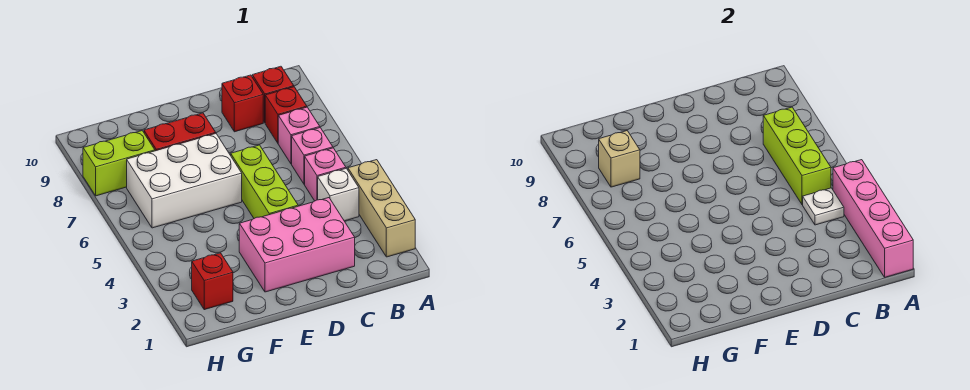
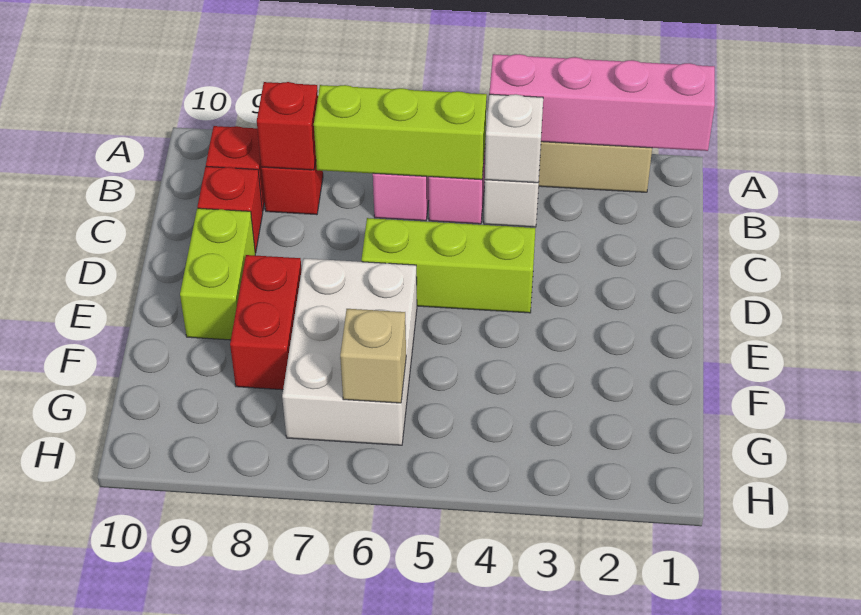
white 1x1 plate [803,188,844,225] -> white 1x1 brick [485,94,543,183]
pink 1x1 brick [278,107,320,164] -> none
pink 2x3 brick [239,198,355,292] -> none
red 1x1 brick [192,253,233,310] -> red 1x1 brick moved to [257,82,318,170]
lime 1x2 brick [83,131,155,196] -> lime 1x2 brick moved to [180,208,255,340]
tan 1x1 brick [599,131,640,187] -> tan 1x1 brick moved to [340,309,406,403]

